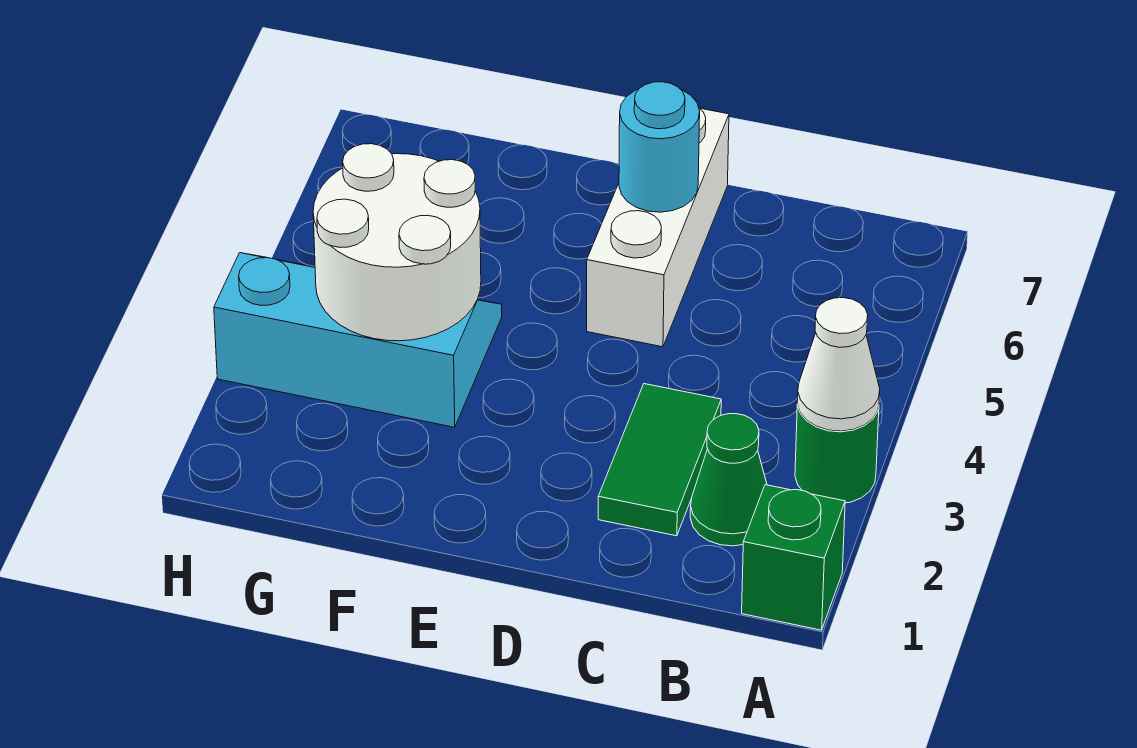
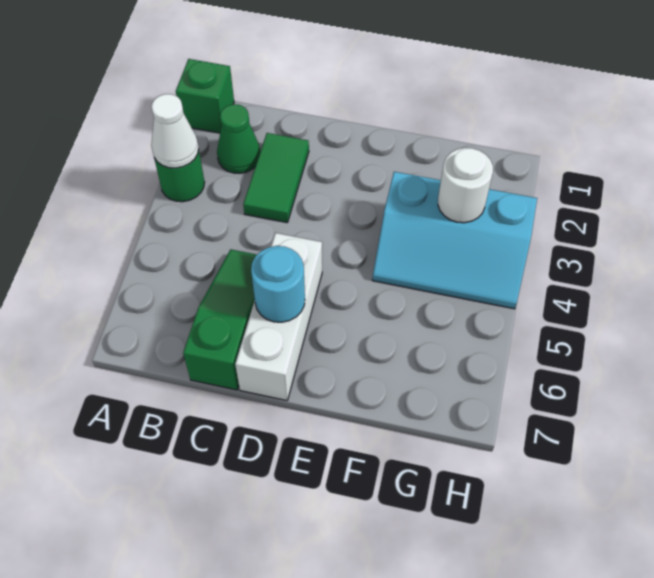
none -> green 1x3 slope [183,249,257,390]
white 2x2 round brick [313,144,481,341] -> white 1x1 round brick [438,148,493,223]

